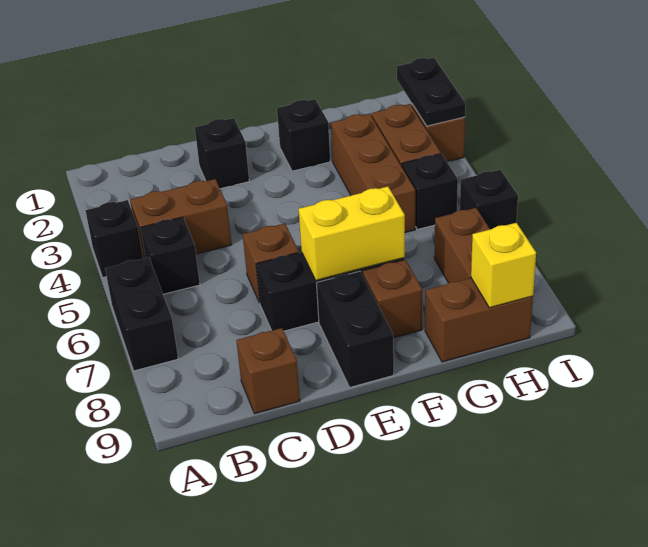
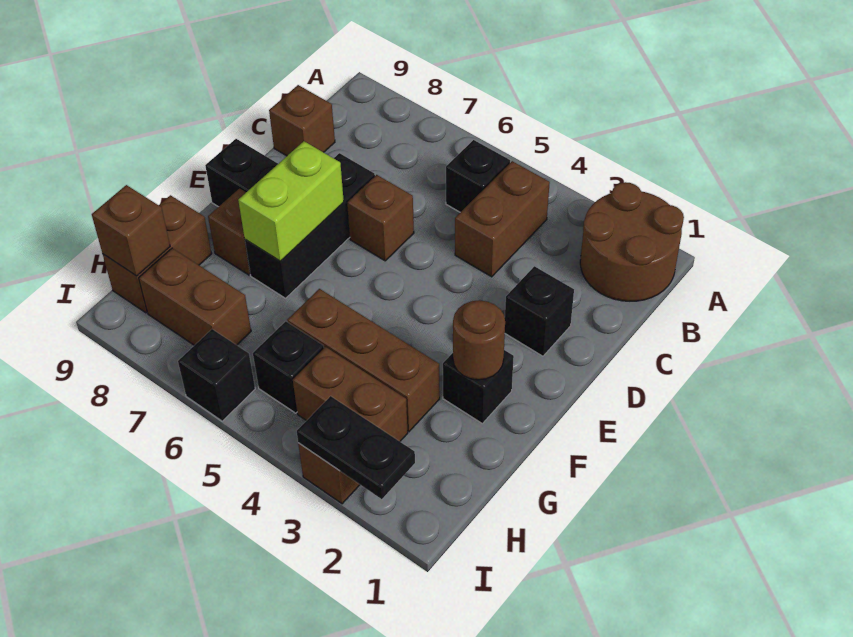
none -> brown 2x2 round brick [580,182,684,301]
black 1x1 brick [85,200,143,277] -> none
black 1x2 brick [105,257,178,371] -> none
yellow 1x2 brick [299,186,405,280] -> lime 1x2 brick [238,141,344,261]
none -> brown 1x1 round brick [453,300,505,380]
yellow 1x1 brick [471,223,536,308] -> brown 1x1 brick [92,185,170,276]

